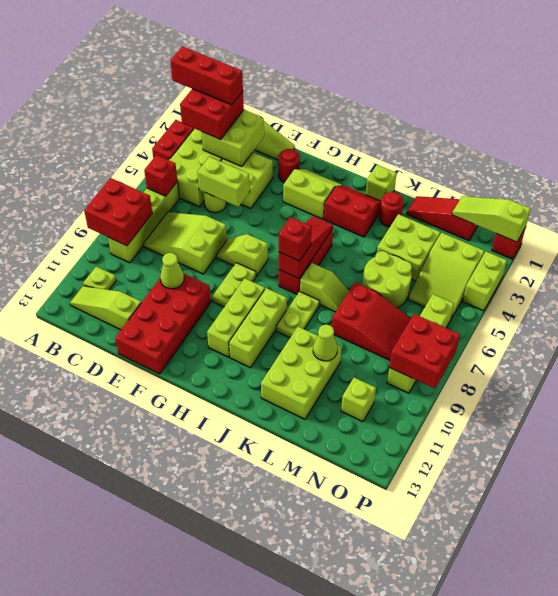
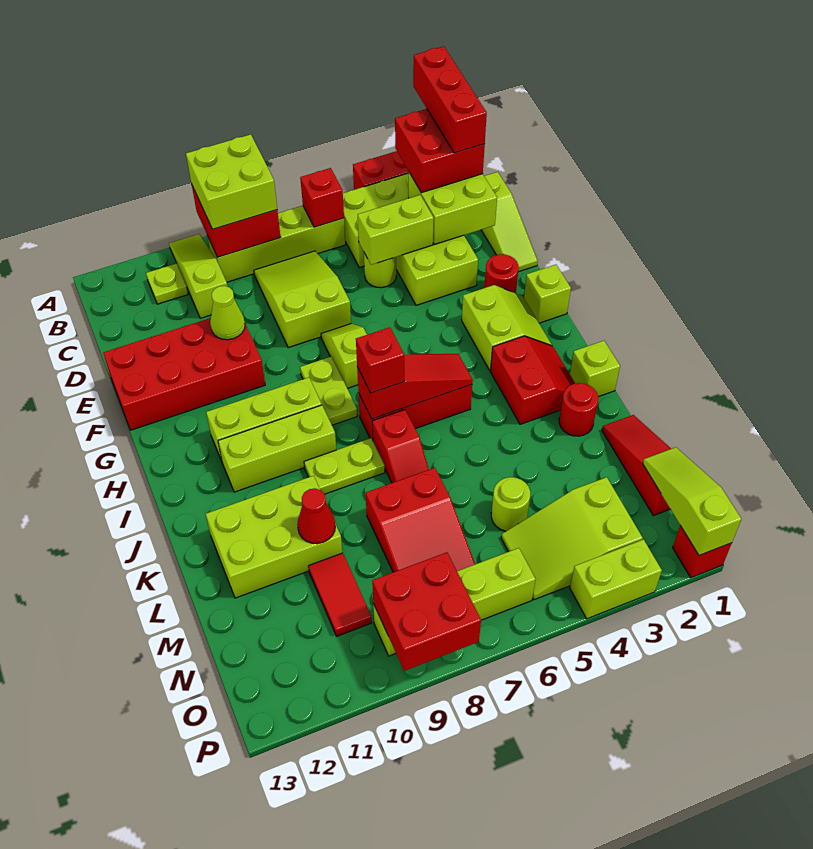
lime 1x3 slope [70,286,141,330] -> lime 1x3 slope moved to [169,234,227,318]
lime 1x2 brick [198,157,250,207] -> lime 1x2 brick turned to [358,195,434,265]
lime 1x2 plate [212,263,256,307] -> lime 1x2 plate turned to [300,356,357,425]
lime 1x2 slope [300,263,349,312] -> red 1x2 slope [372,410,429,483]
lime 2x2 brick [377,214,440,281] -> lime 2x2 brick moved to [186,134,277,229]
lime 2x2 round brick [363,251,412,308] -> lime 1x1 round brick [491,477,530,531]
lime 1x1 cone [313,325,337,361] -> red 1x1 cone [297,488,335,544]
none -> red 1x2 tile [308,553,372,636]
lime 1x1 brick [341,378,376,422] -> lime 1x1 brick moved to [524,265,571,323]

